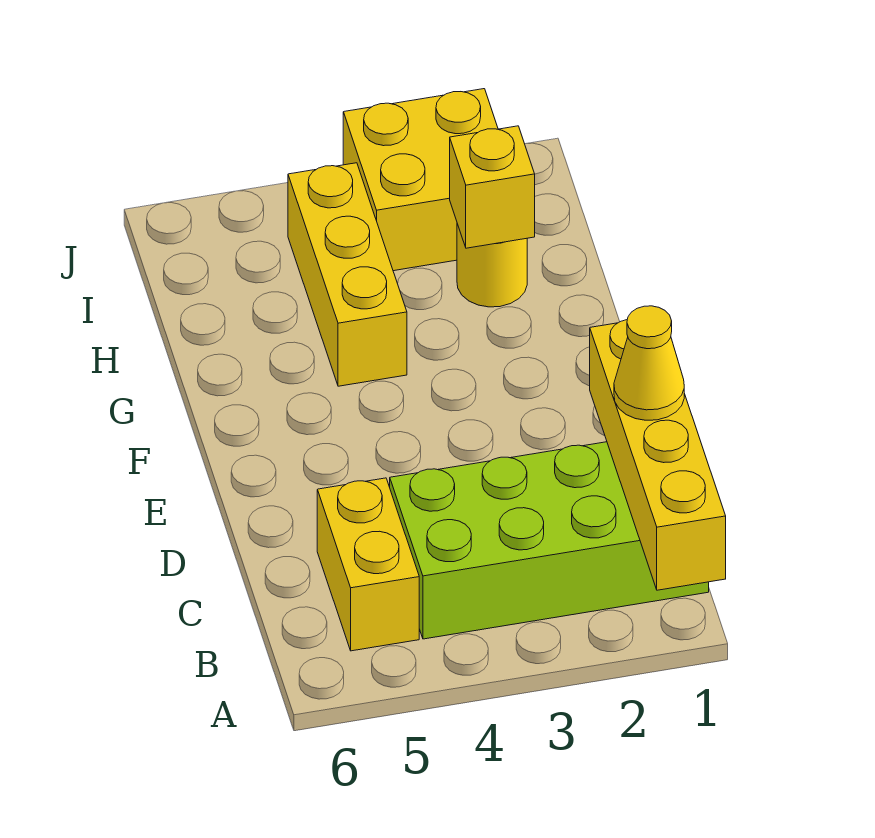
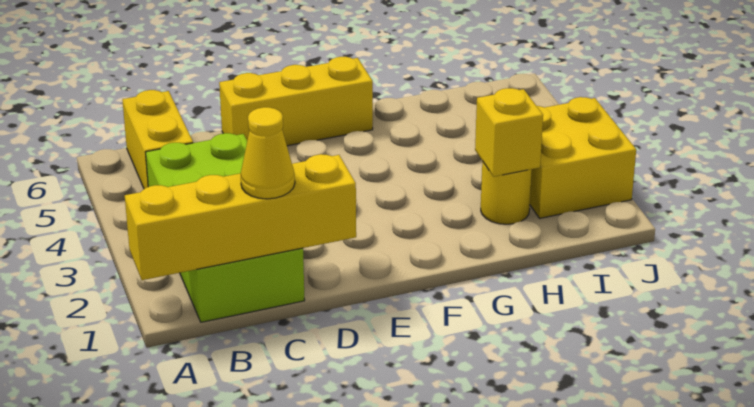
yellow 1x2 brick [317,478,419,651] -> yellow 1x2 brick turned to [122,90,193,189]
yellow 1x3 brick [288,163,407,386] -> yellow 1x3 brick moved to [219,57,373,146]

